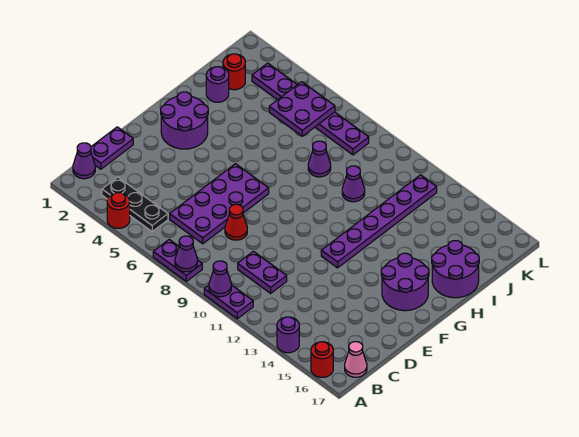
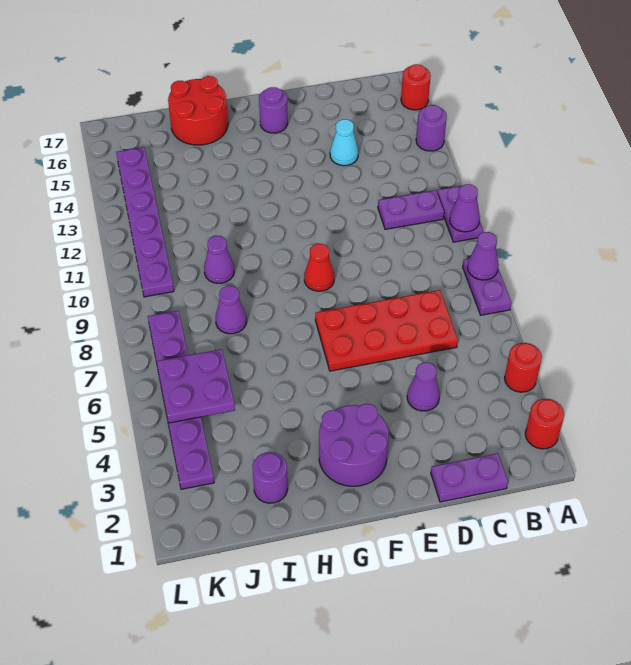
purple 1x1 cone [73,143,95,179] -> purple 1x1 cone moved to [407,362,440,411]
black 1x3 plate [102,177,168,231] -> none
pink 1x1 cone [345,342,367,377] -> none
purple 2x4 plate [170,164,269,244] -> red 2x4 plate [315,290,458,371]
purple 1x2 plate [238,251,287,293] -> purple 1x2 plate turned to [378,190,444,229]
red 1x1 cone [225,204,247,240] -> red 1x1 cone moved to [304,244,335,291]
none -> cyan 1x1 cone [330,119,358,166]
purple 1x6 plate [321,175,437,268] -> purple 1x6 plate turned to [116,147,174,297]
purple 2x2 round brick [381,253,429,311] -> purple 1x1 round brick [259,87,288,133]
purple 2x2 round brick [432,241,479,298] -> red 2x2 round brick [168,76,228,145]
red 1x1 round brick [223,54,245,90] -> red 1x1 round brick moved to [525,399,564,449]

